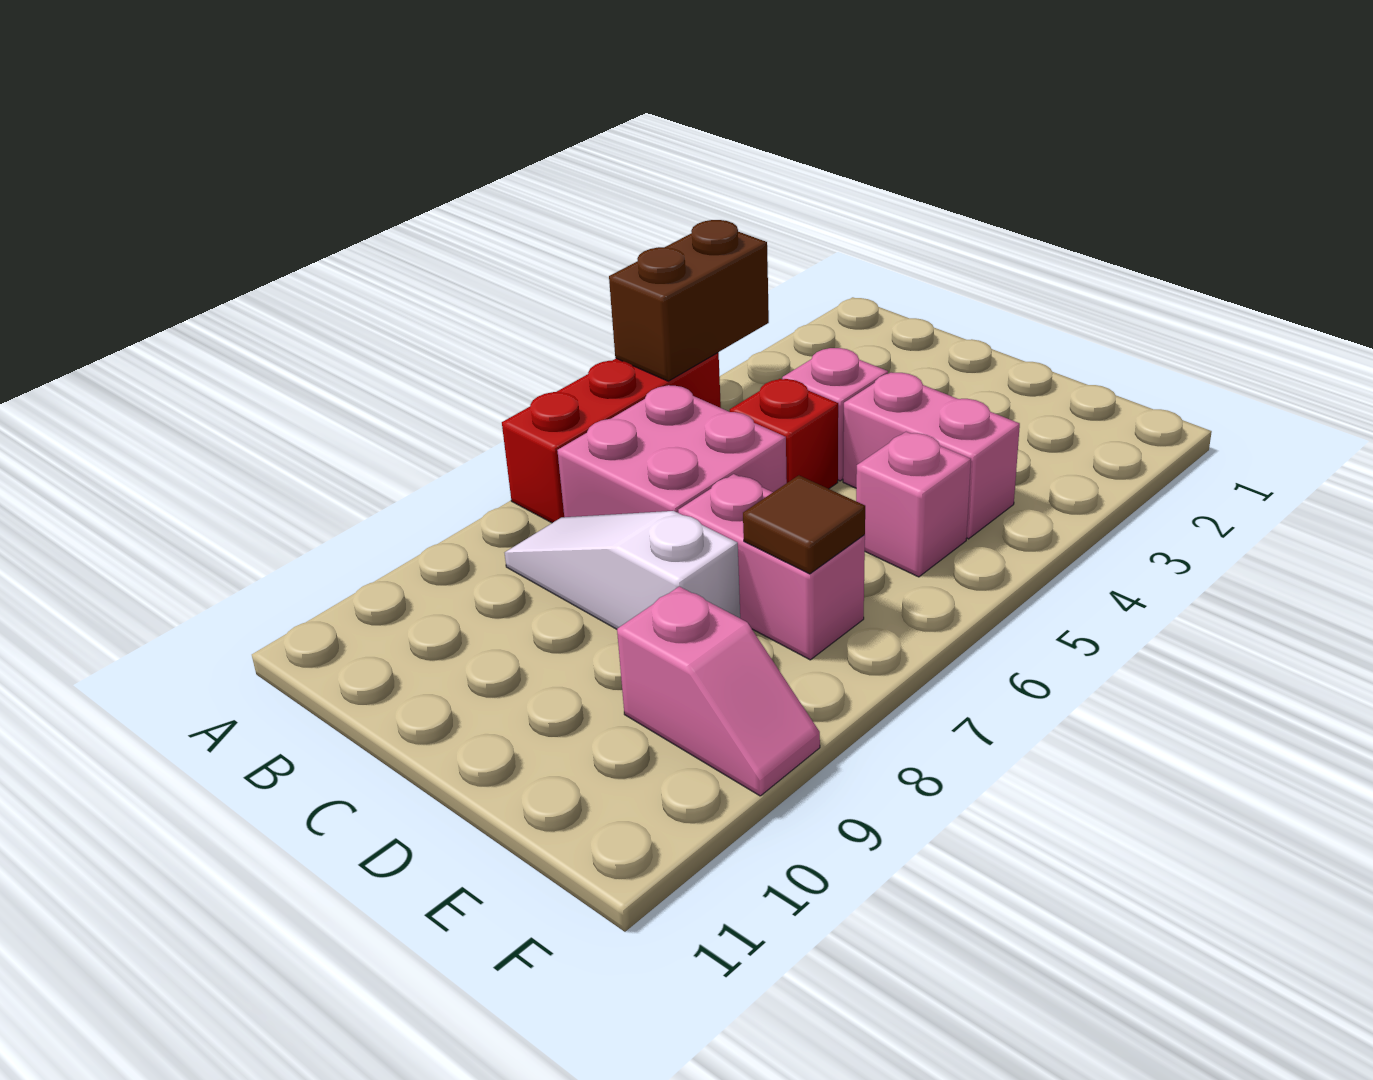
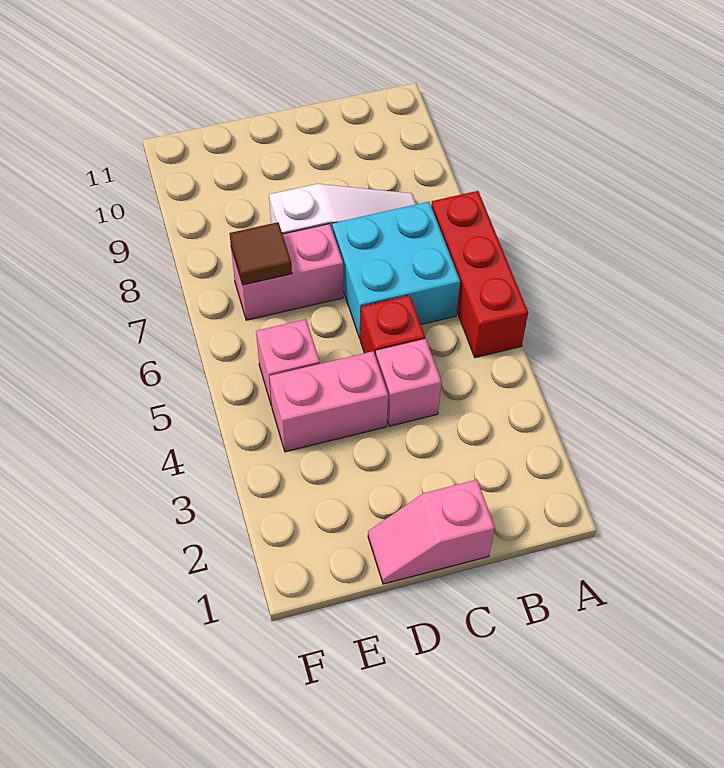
brown 1x2 brick [609,220,769,381] -> none
pink 2x2 brick [557,385,787,517] -> cyan 2x2 brick [332,202,460,338]
pink 1x2 slope [617,586,820,796] -> pink 1x2 slope moved to [368,480,495,584]

